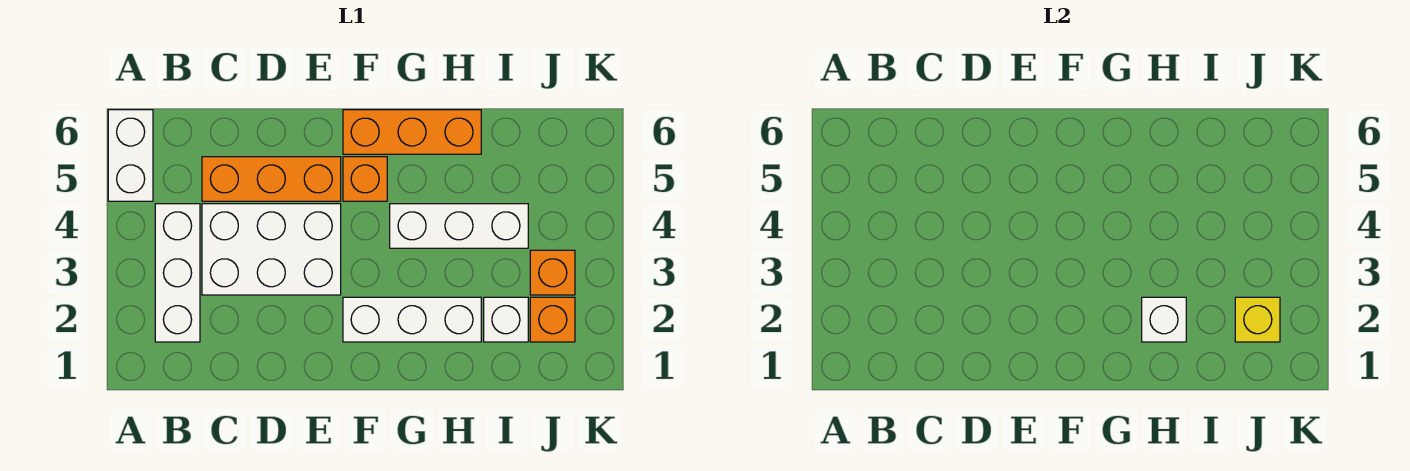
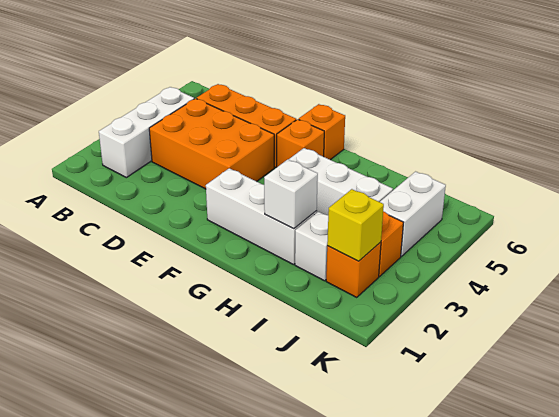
white 1x2 brick [108,110,153,201] -> white 1x2 brick moved to [380,172,446,257]
white 2x3 brick [202,204,341,295] -> orange 2x3 brick [149,99,274,189]
orange 1x3 brick [343,110,481,154] -> orange 1x1 brick [299,104,345,160]

